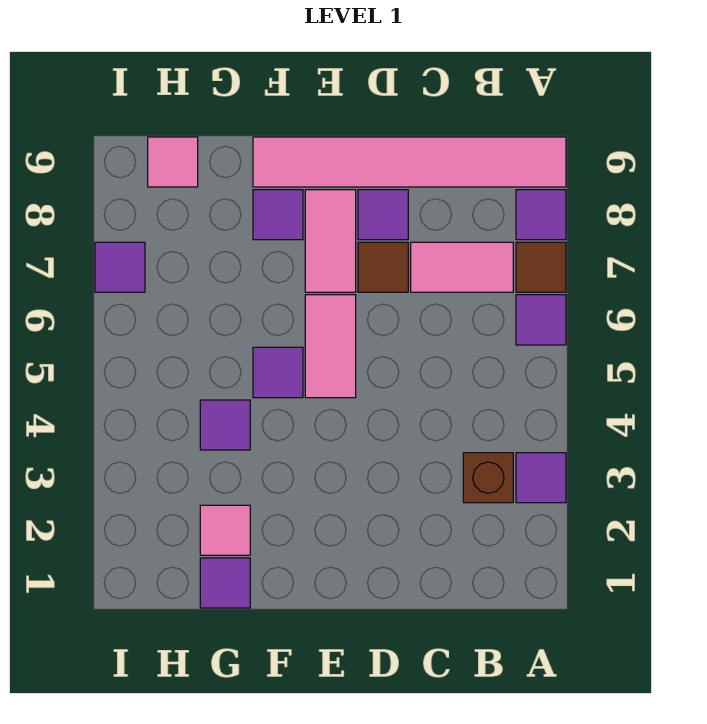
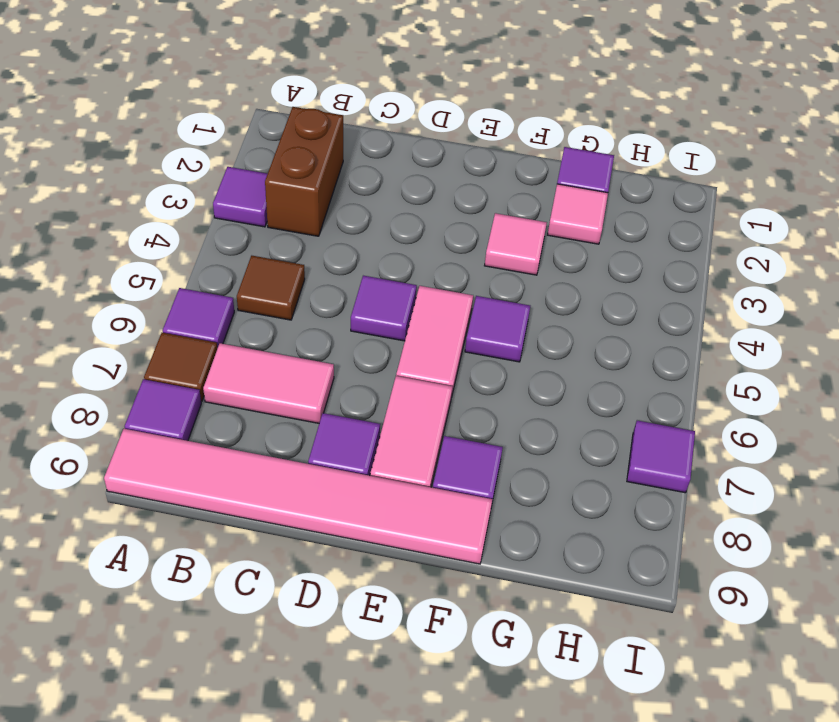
brown 1x1 brick [463,453,513,503] -> brown 1x2 brick [265,107,343,236]
brown 1x1 tile [358,242,408,292] -> brown 1x1 tile moved to [237,256,305,320]
purple 1x1 tile [200,400,250,450] -> purple 1x1 tile moved to [351,276,417,341]
pink 1x1 tile [148,137,198,187] -> pink 1x1 tile moved to [485,213,547,275]

